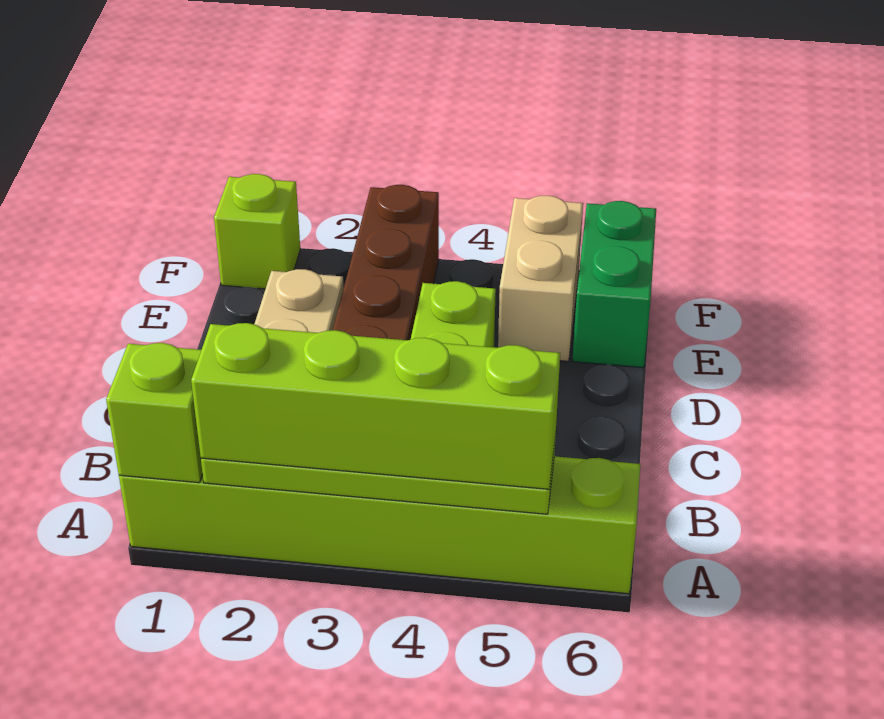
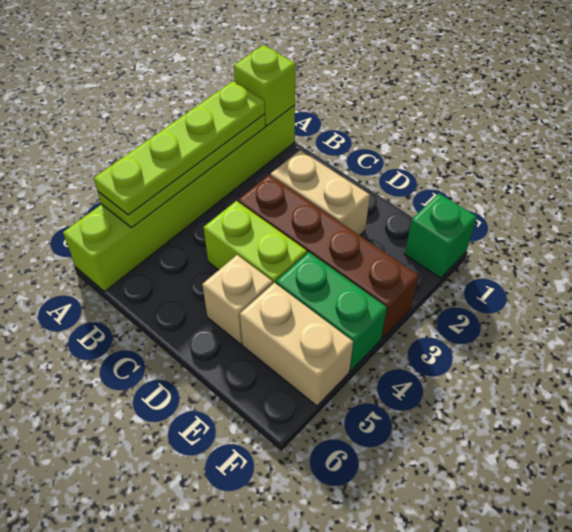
lime 1x4 brick [191,323,560,489] -> lime 1x4 plate [94,81,265,215]
none -> tan 1x1 brick [202,255,273,344]
green 1x2 brick [573,201,656,368] -> green 1x2 brick moved to [276,252,387,371]
lime 1x1 brick [214,174,300,289] -> green 1x1 brick [405,194,477,278]

